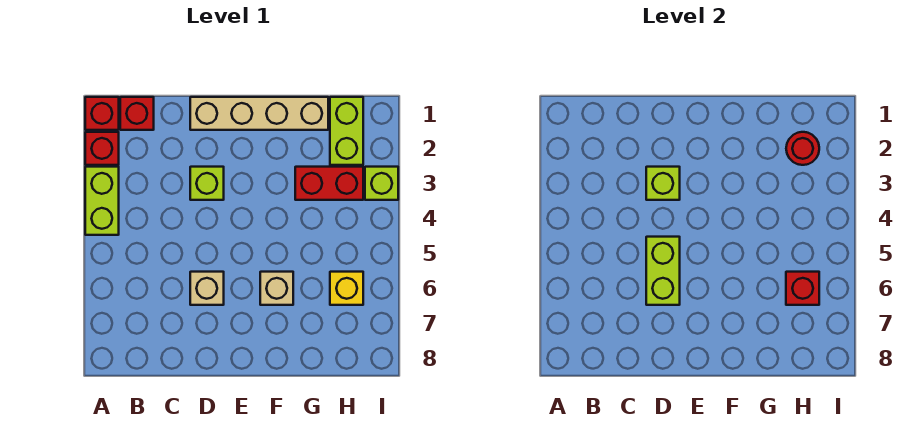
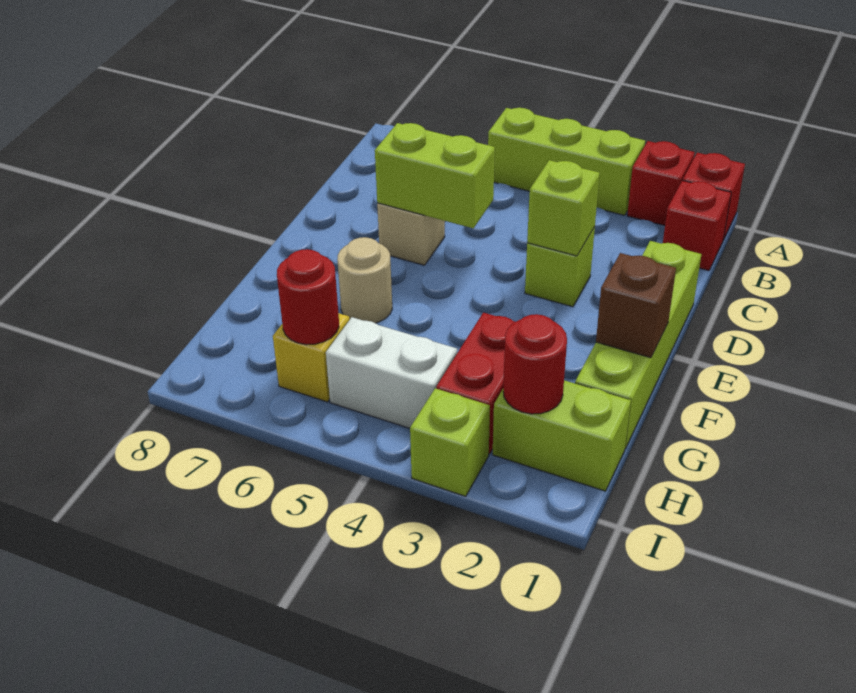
lime 1x2 brick [85,167,119,235] -> lime 1x3 brick [488,108,645,215]
tan 1x4 brick [190,97,328,130] -> lime 1x4 brick [575,241,701,449]
none -> brown 1x1 brick [596,253,676,358]
tan 1x1 brick [260,272,293,305] -> tan 1x1 round brick [337,237,392,323]
none -> white 1x2 brick [326,317,457,428]
red 1x1 brick [786,272,819,305] -> red 1x1 round brick [277,249,339,345]

